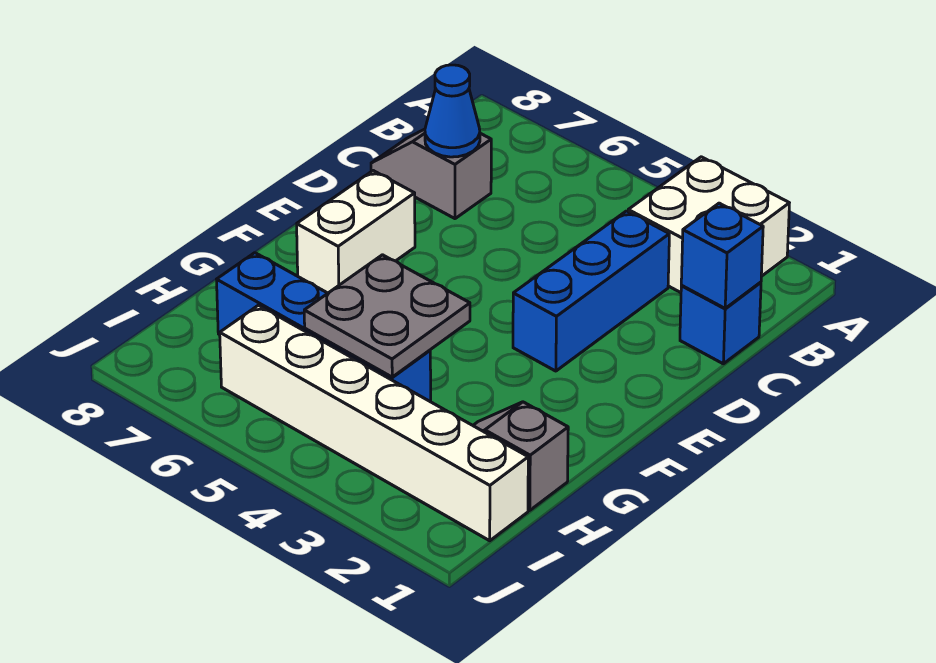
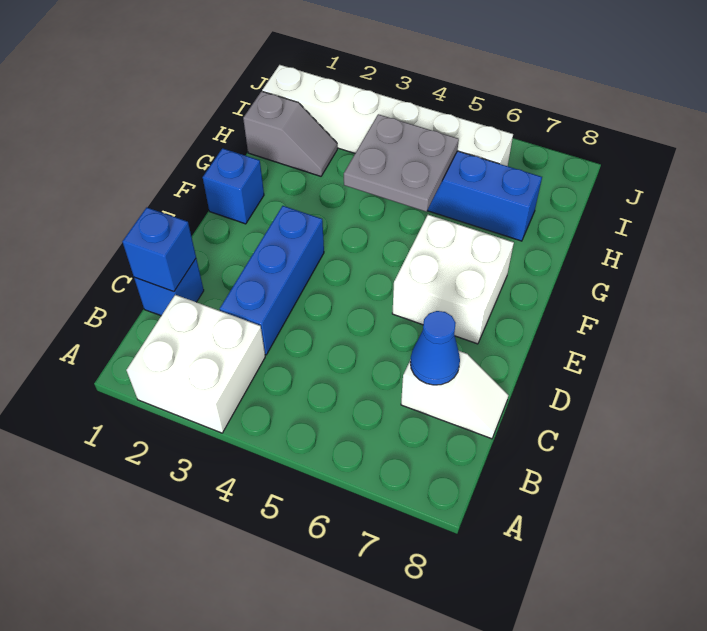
grey 1x2 slope [371,129,491,219] -> white 1x2 slope [401,351,508,439]
white 1x2 brick [297,171,415,293] -> white 2x2 brick [392,215,514,344]
none -> blue 1x1 brick [203,148,264,224]

